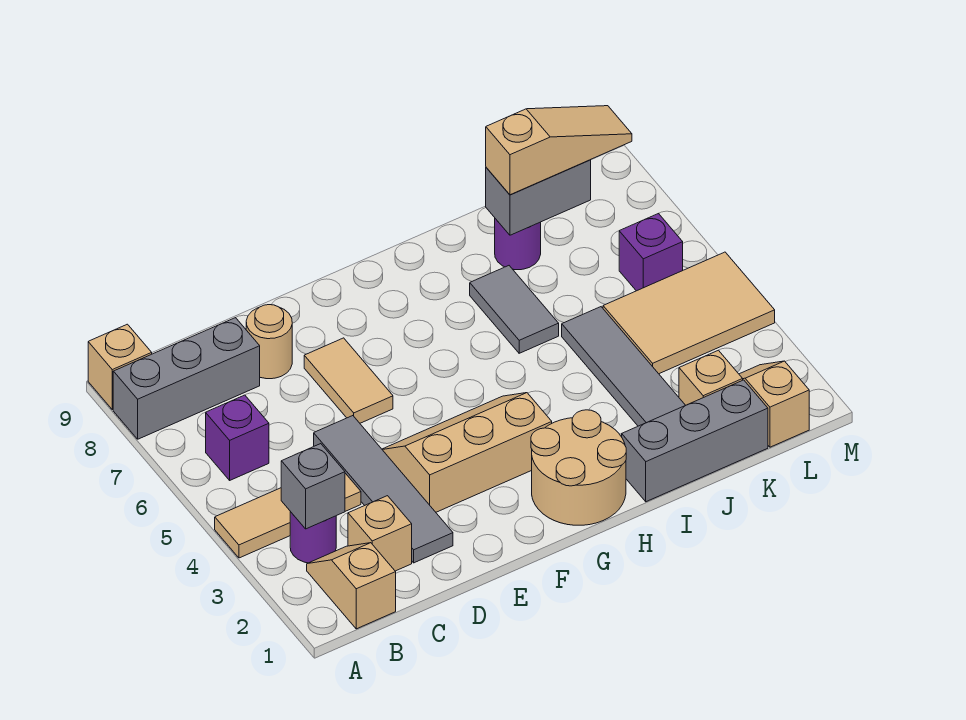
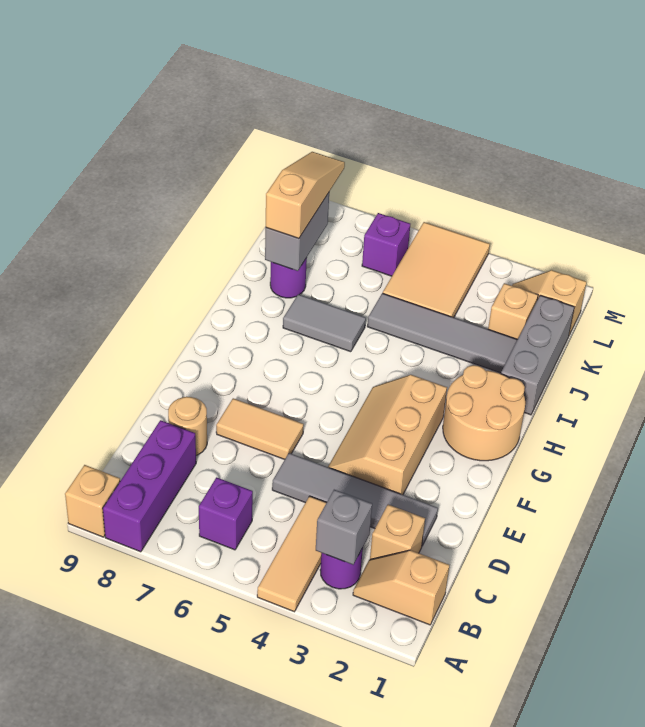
grey 1x3 brick [113,318,260,439] -> purple 1x3 brick [103,420,196,552]

